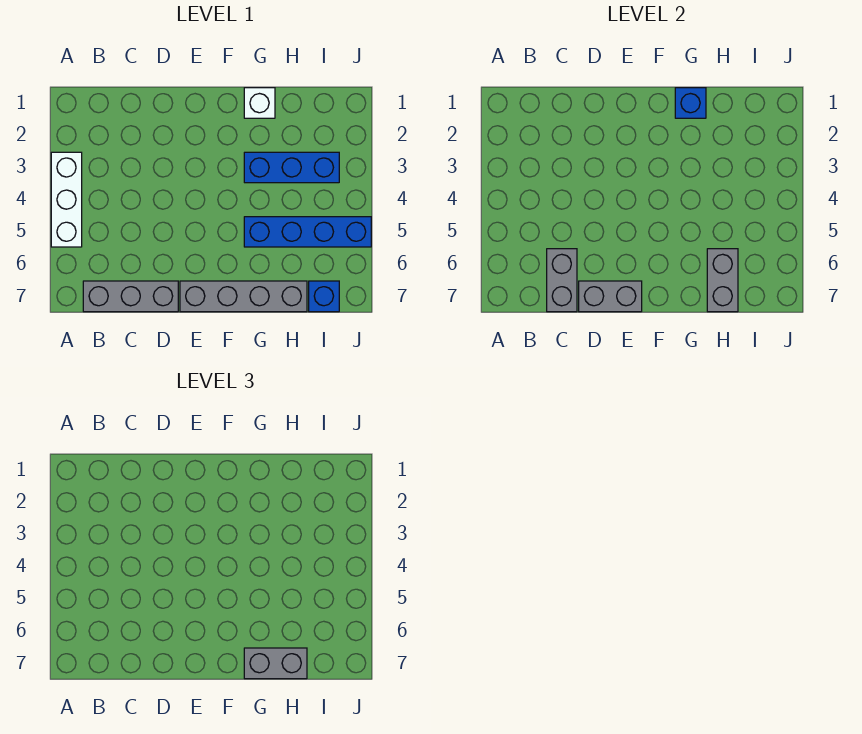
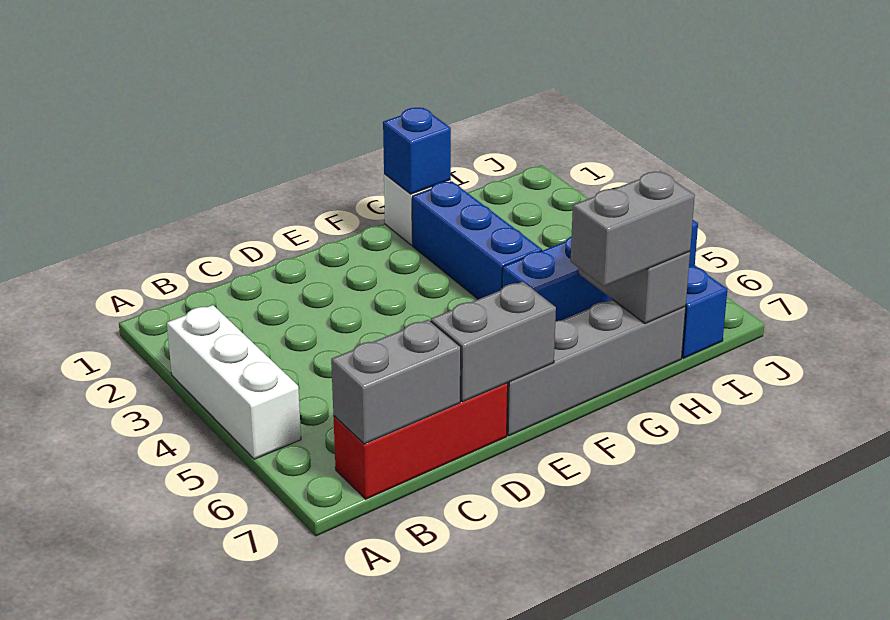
grey 1x3 brick [83,281,178,312] -> red 1x3 brick [333,383,508,499]
grey 1x2 brick [547,249,577,312] -> grey 1x2 brick turned to [331,320,461,444]
blue 1x3 brick [244,152,339,183] -> blue 1x3 brick turned to [412,182,542,299]

